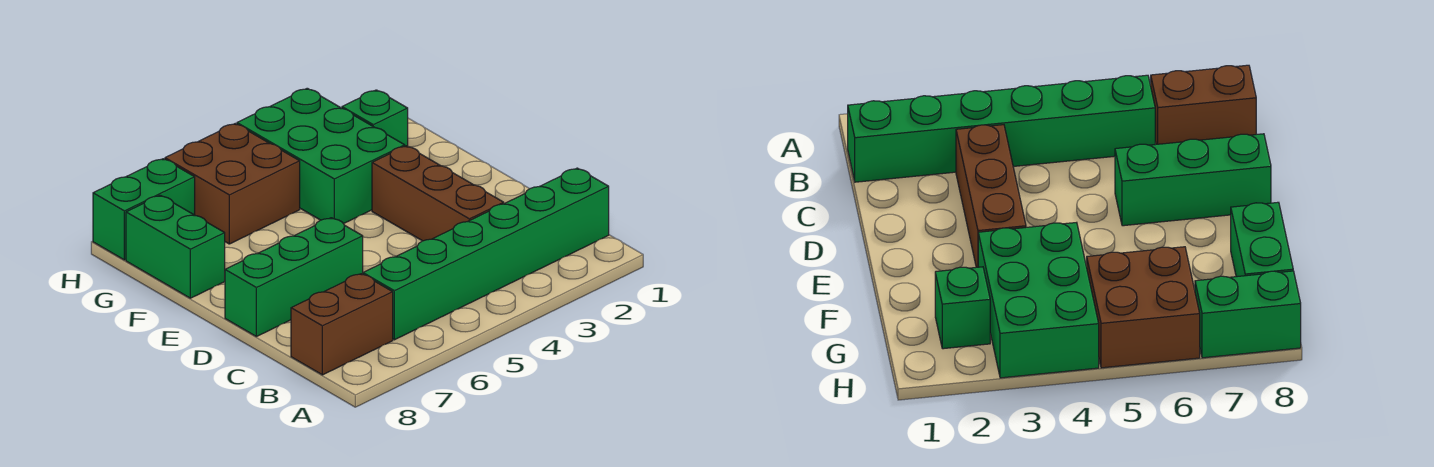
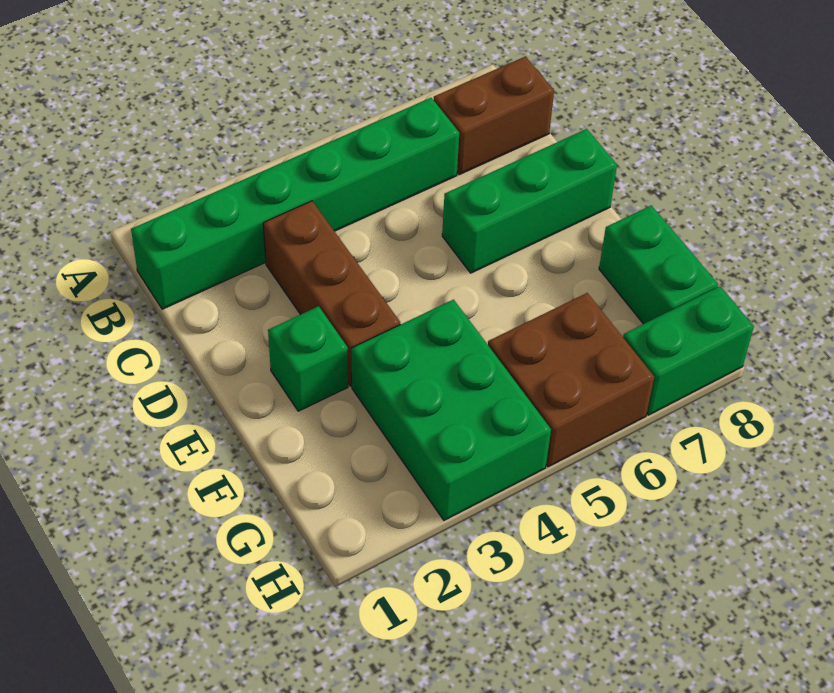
green 1x1 brick [342,90,408,146] -> green 1x1 brick moved to [268,306,348,411]

